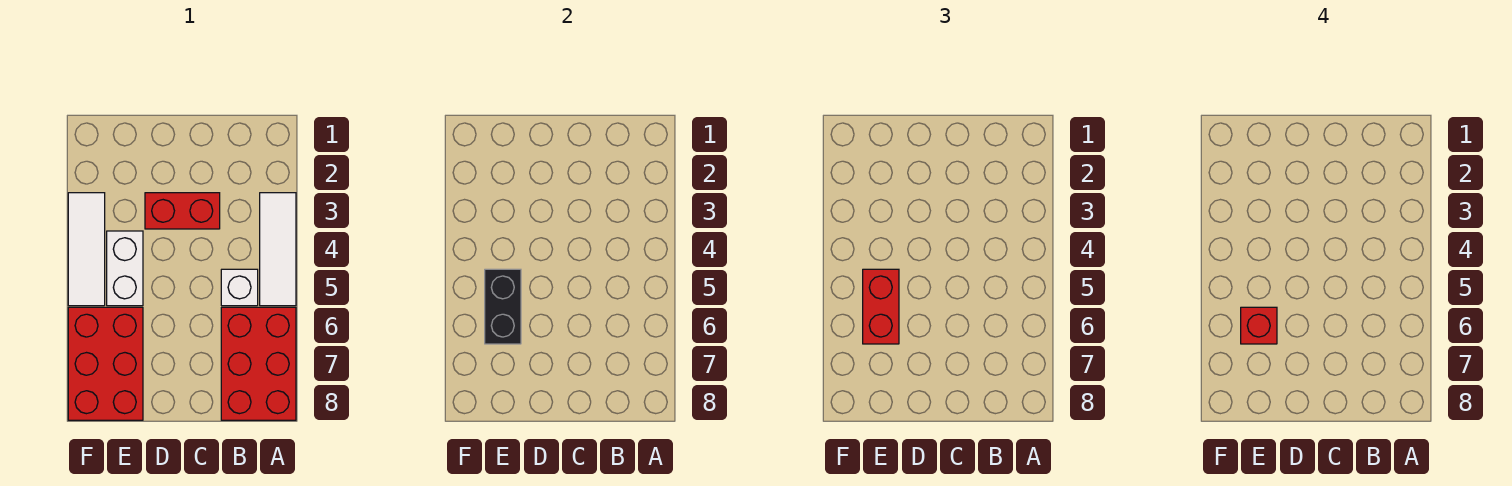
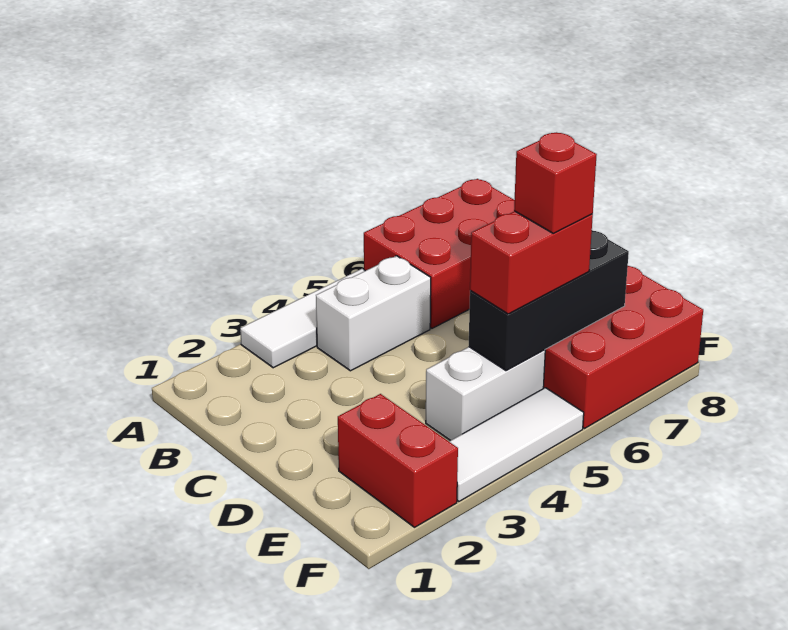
white 1x1 brick [221,269,258,306] -> white 1x2 brick [316,256,431,371]
red 1x2 brick [145,193,220,229] -> red 1x2 brick moved to [338,394,458,527]
black 1x2 brick [485,269,521,344] -> black 1x3 brick [469,231,629,371]

